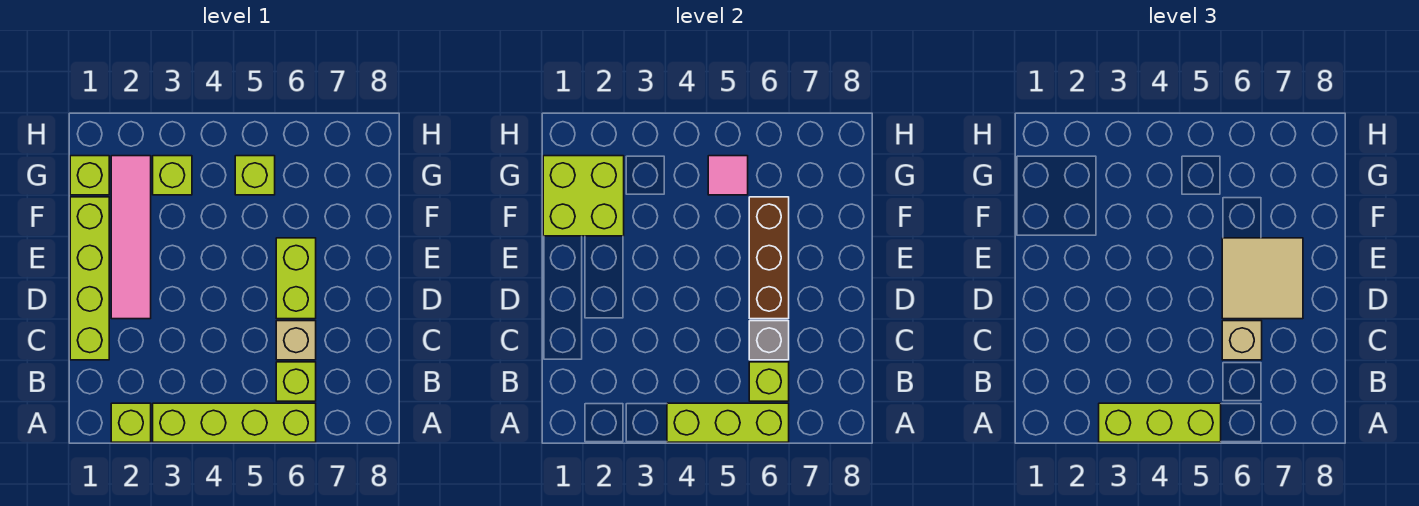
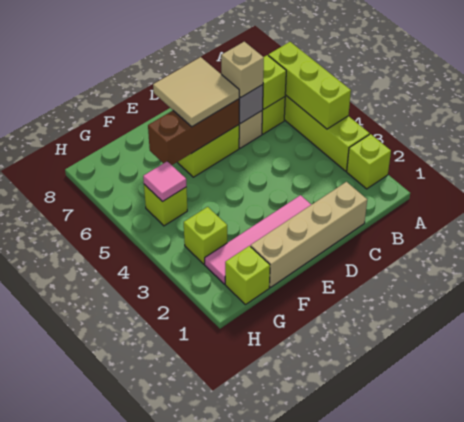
lime 1x3 brick [1099,403,1221,442] -> none
lime 1x4 brick [70,197,109,360] -> tan 1x4 brick [251,182,367,288]
lime 2x2 brick [543,156,624,236] -> none

